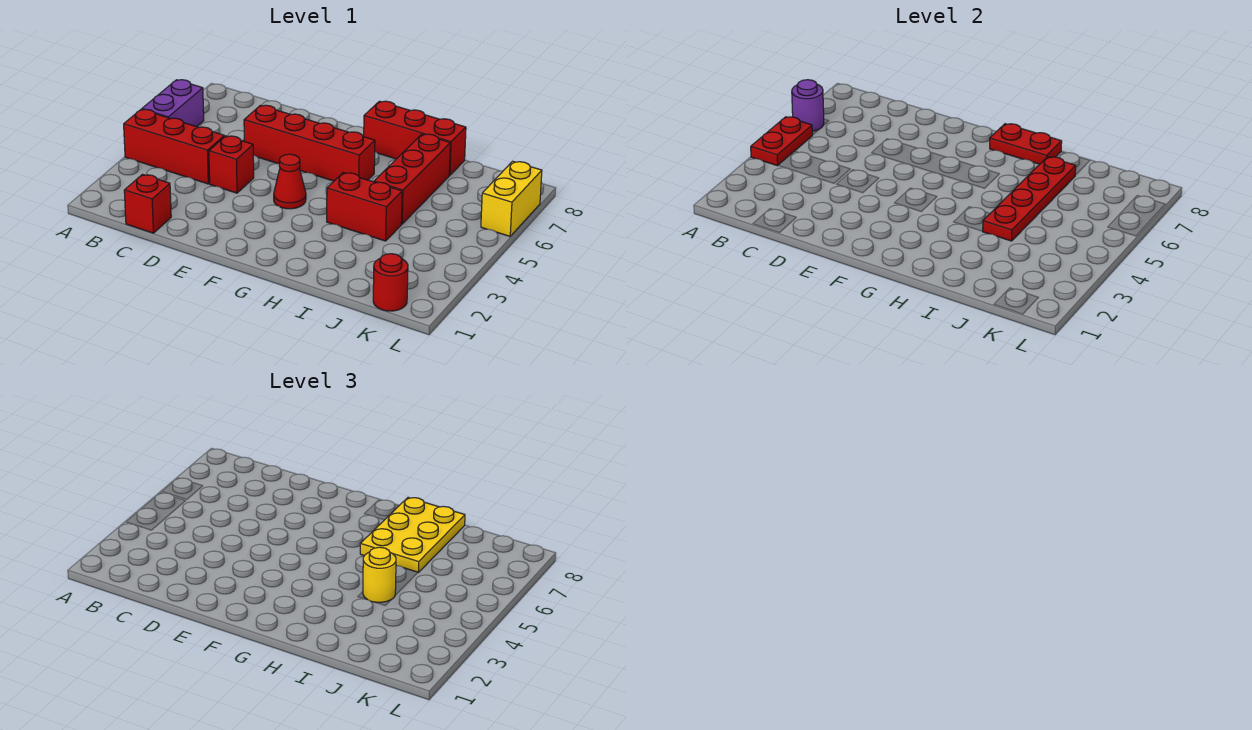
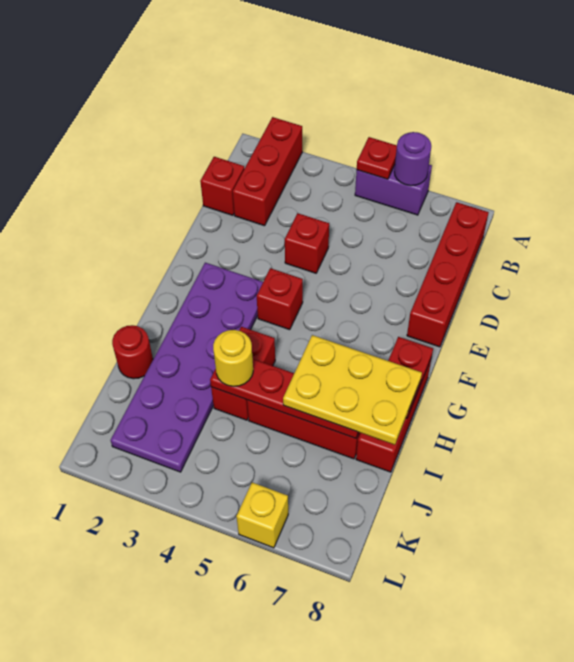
red 1x3 brick [124,109,224,184] -> red 1x3 brick moved to [233,117,302,226]
red 1x2 plate [751,117,812,166] -> red 1x1 plate [357,137,397,179]
red 1x4 brick [244,105,375,181] -> red 1x4 brick moved to [407,202,489,347]
none -> purple 2x6 plate [111,263,263,472]
red 1x1 cone [274,154,306,209] -> red 1x1 brick [257,268,303,330]
red 1x1 round brick [373,254,408,311] -> red 1x1 round brick moved to [112,325,153,379]
yellow 1x2 brick [481,161,542,236] -> yellow 1x1 brick [236,482,288,548]

